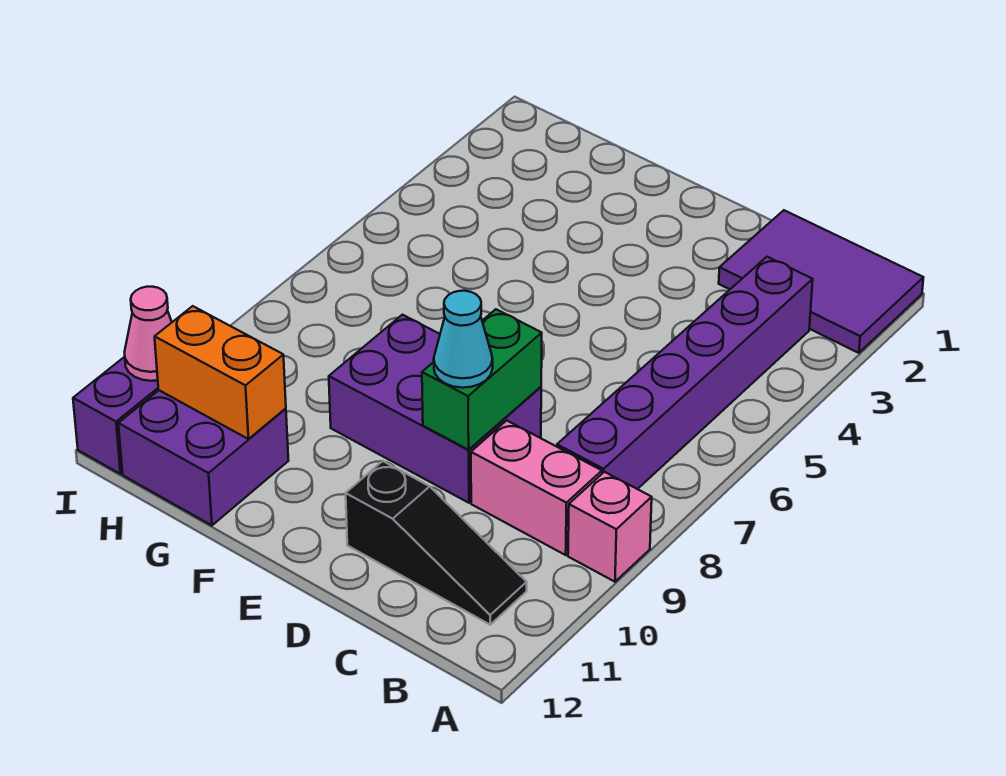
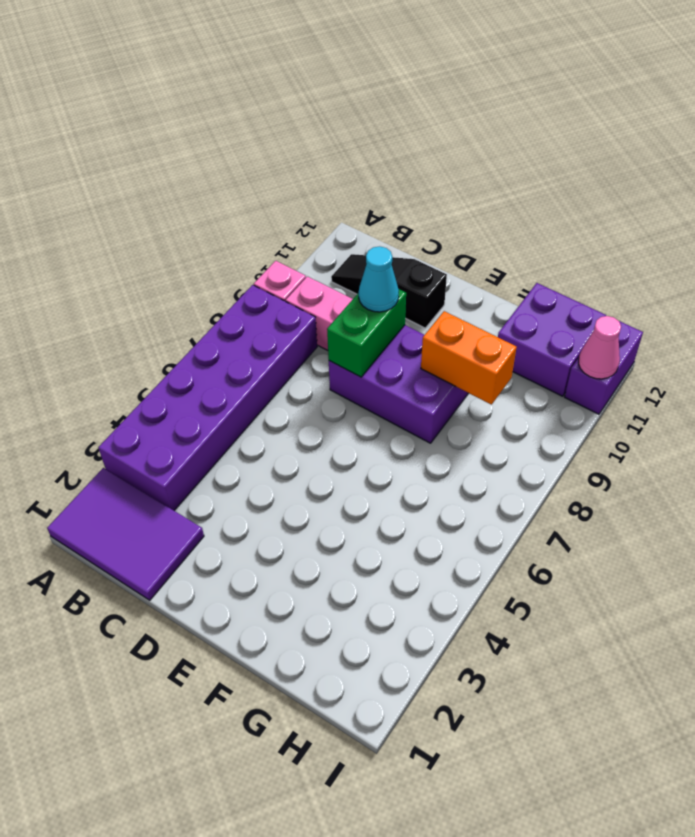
purple 1x6 brick [557,257,813,489] -> purple 2x6 brick [98,285,317,511]
orange 1x2 brick [155,306,286,439] -> orange 1x2 brick moved to [421,311,517,405]

